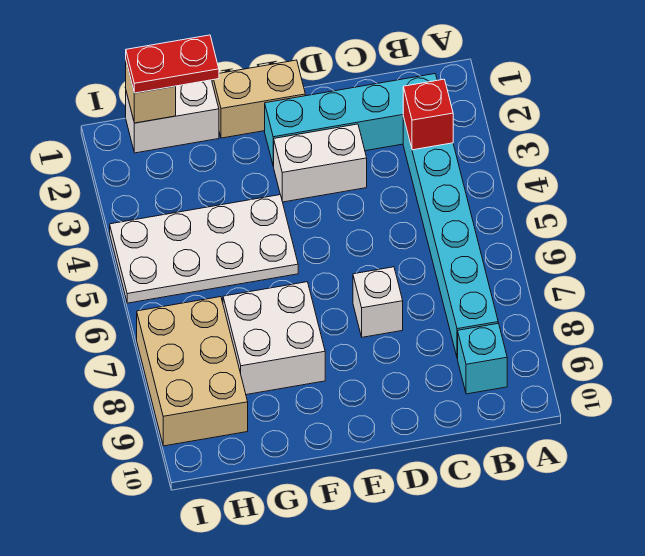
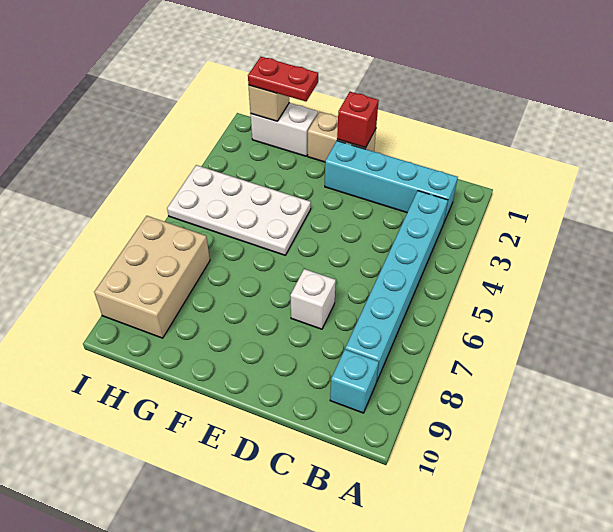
red 1x1 brick [403,79,453,150] -> red 1x1 brick moved to [337,92,379,148]
white 1x2 brick [274,124,367,202] -> none
white 2x2 brick [223,282,325,395] -> none

